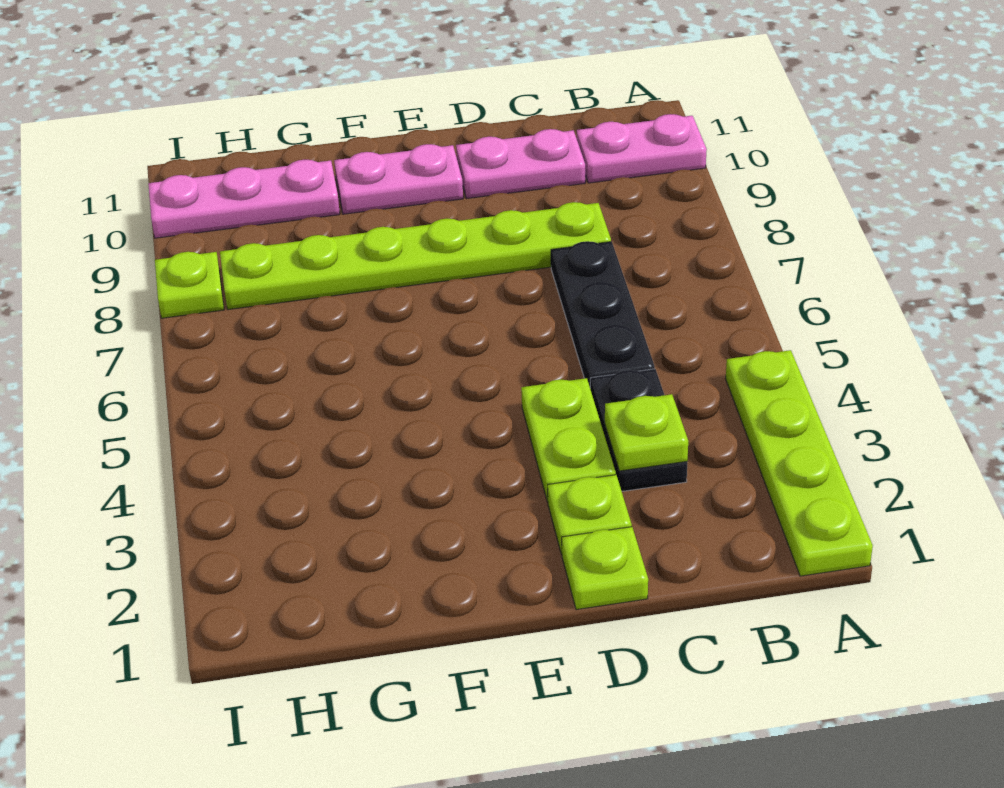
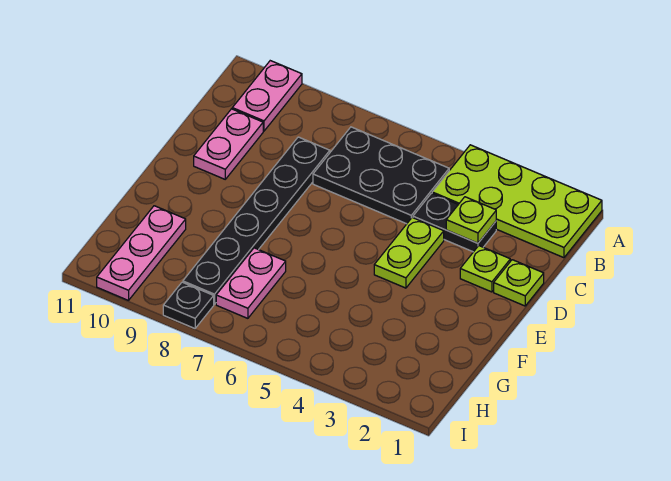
lime 1x4 plate [726,350,873,576] -> lime 2x4 plate [432,145,602,258]
black 1x3 plate [551,241,655,386] -> black 2x3 plate [313,127,449,224]
lime 1x6 plate [220,202,611,310] -> black 1x6 plate [183,137,330,304]
lime 1x2 plate [521,378,616,502] -> lime 1x2 plate turned to [374,218,444,288]
pink 1x2 plate [334,144,463,214] -> pink 1x2 plate moved to [216,248,286,318]
lime 1x1 plate [155,252,224,318] -> black 1x1 plate [163,282,214,328]

